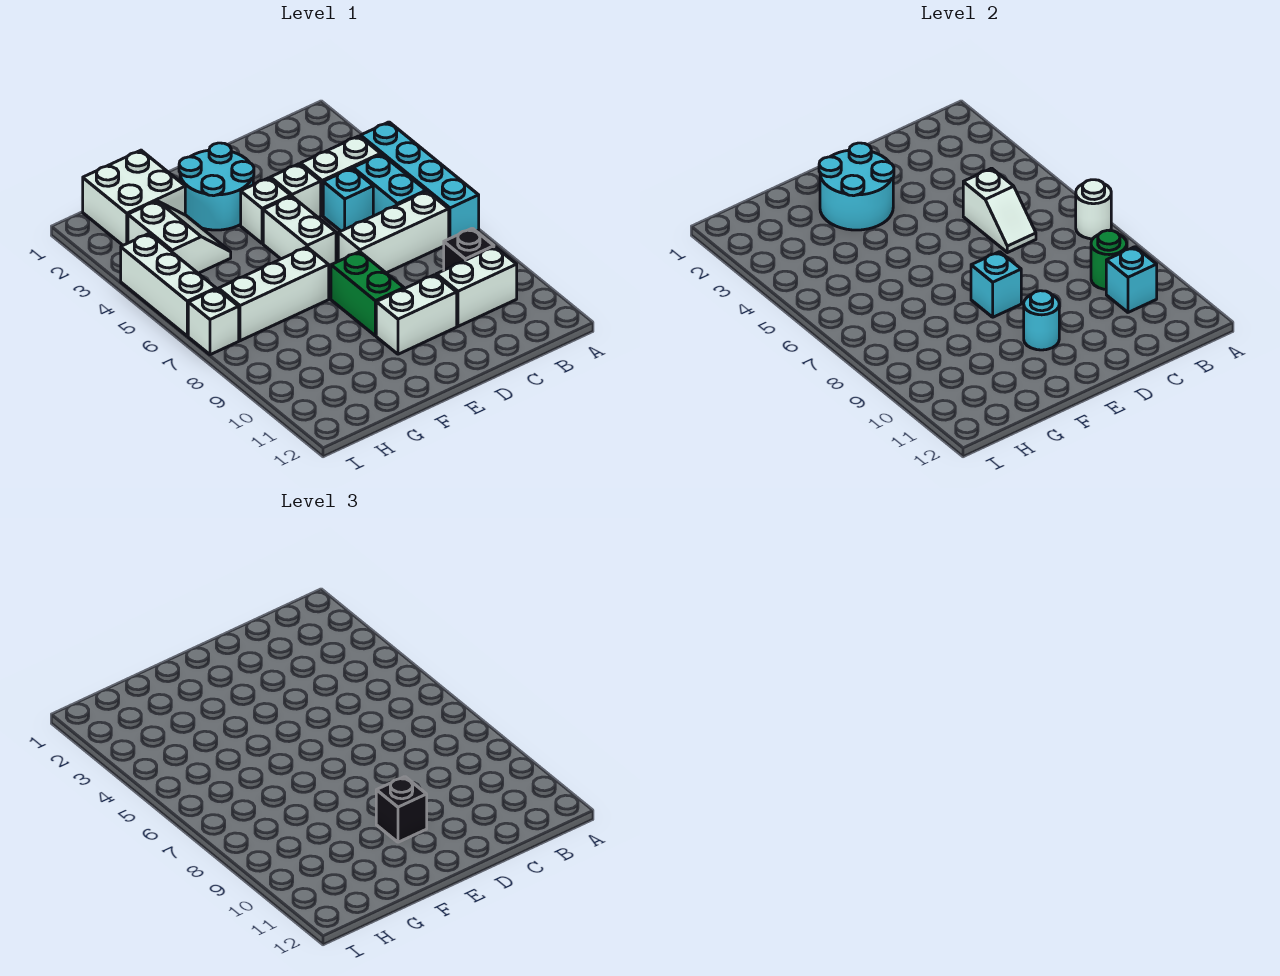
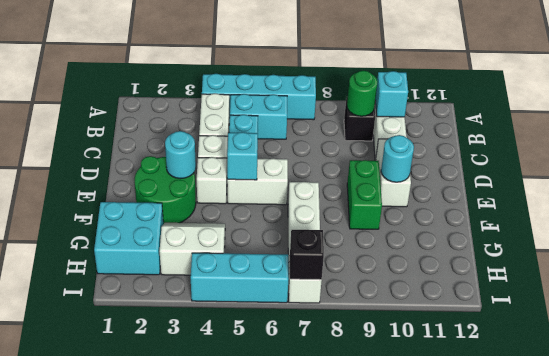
white 1x1 round brick [1076,180,1111,239] -> none
white 1x3 brick [338,191,449,273] -> none
white 1x2 slope [963,168,1036,253] -> none
cyan 2x2 round brick [179,143,254,230] -> green 2x2 round brick [135,156,196,224]
cyan 2x2 round brick [819,143,894,230] -> cyan 1x1 round brick [165,131,196,179]
green 1x2 brick [331,252,404,336] -> green 1x2 brick turned to [347,160,382,229]
cyan 1x1 brick [971,252,1021,317] -> cyan 1x1 brick moved to [227,132,258,180]
black 1x1 brick [376,777,427,842] -> black 1x1 brick moved to [290,230,324,280]
white 2x2 brick [83,150,185,245] -> cyan 2x2 brick [94,202,163,275]
white 1x3 brick [121,234,216,336] -> cyan 1x3 brick [191,253,289,303]

